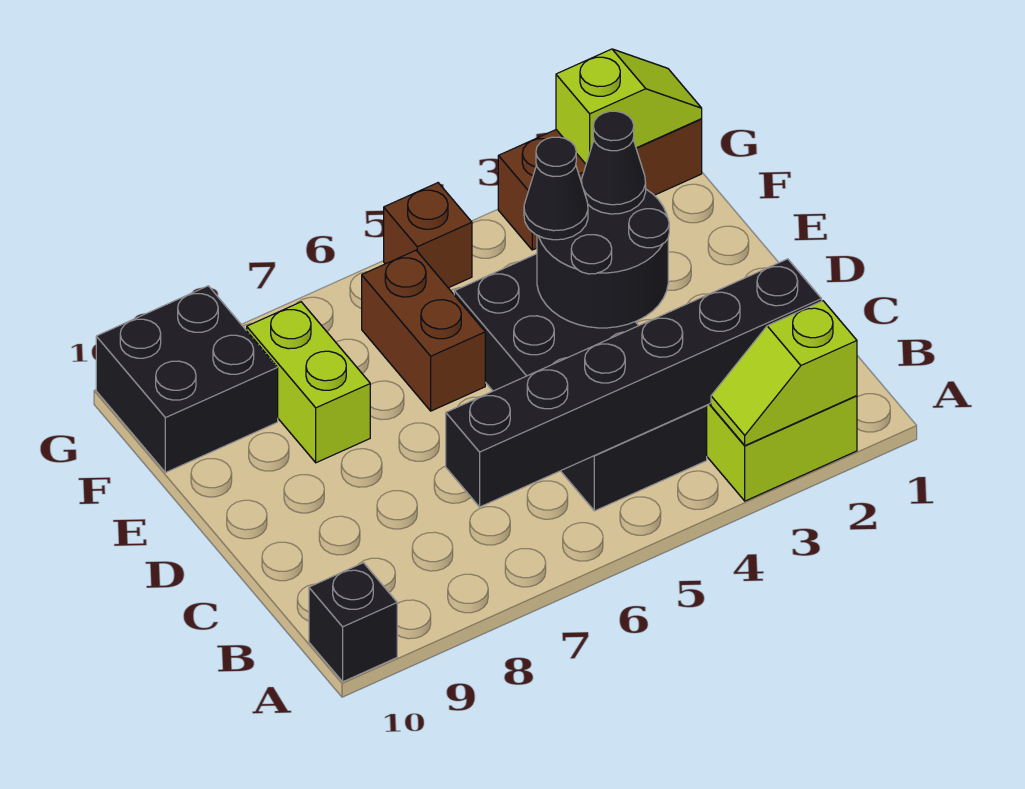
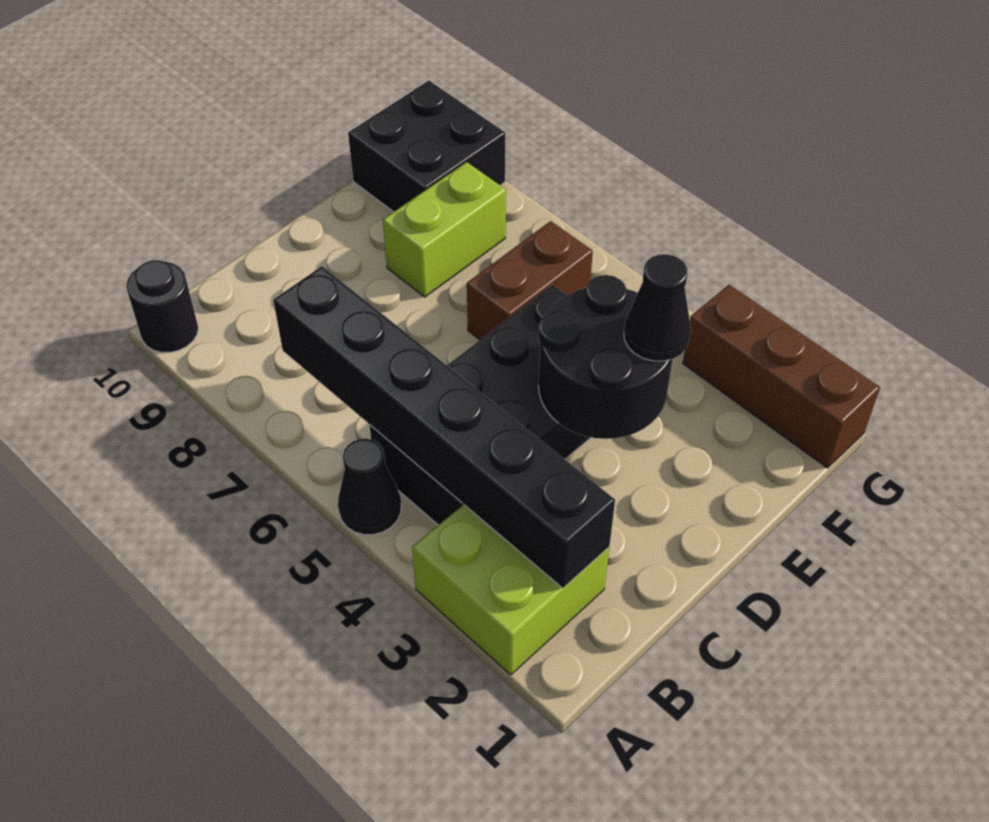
lime 1x2 slope [711,301,857,445] -> none
black 1x1 brick [309,563,397,682] -> black 1x1 round brick [126,260,198,352]
black 1x1 cone [524,137,588,240] -> black 1x1 cone moved to [338,439,401,535]
lime 1x2 slope [556,49,702,164] -> none
brown 1x1 brick [384,183,472,288] -> none

